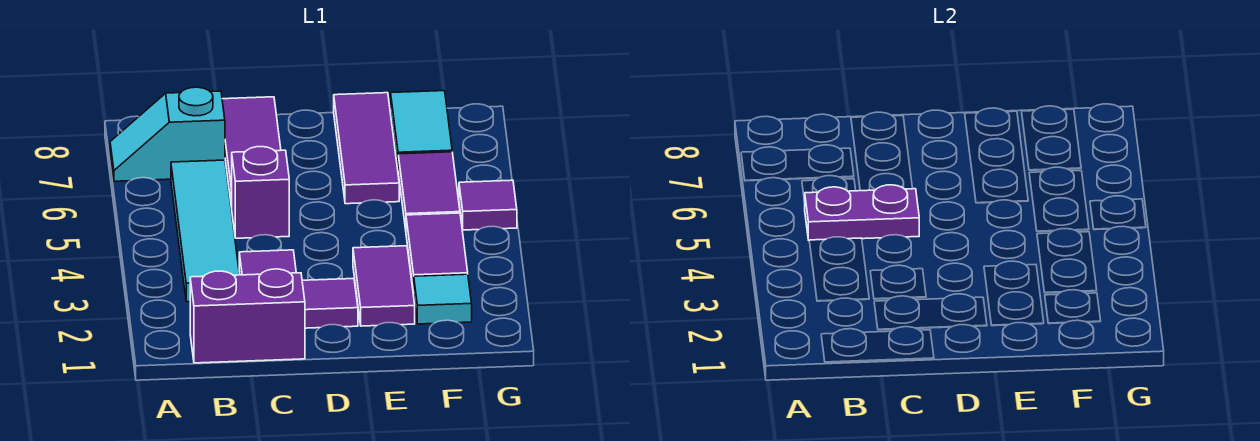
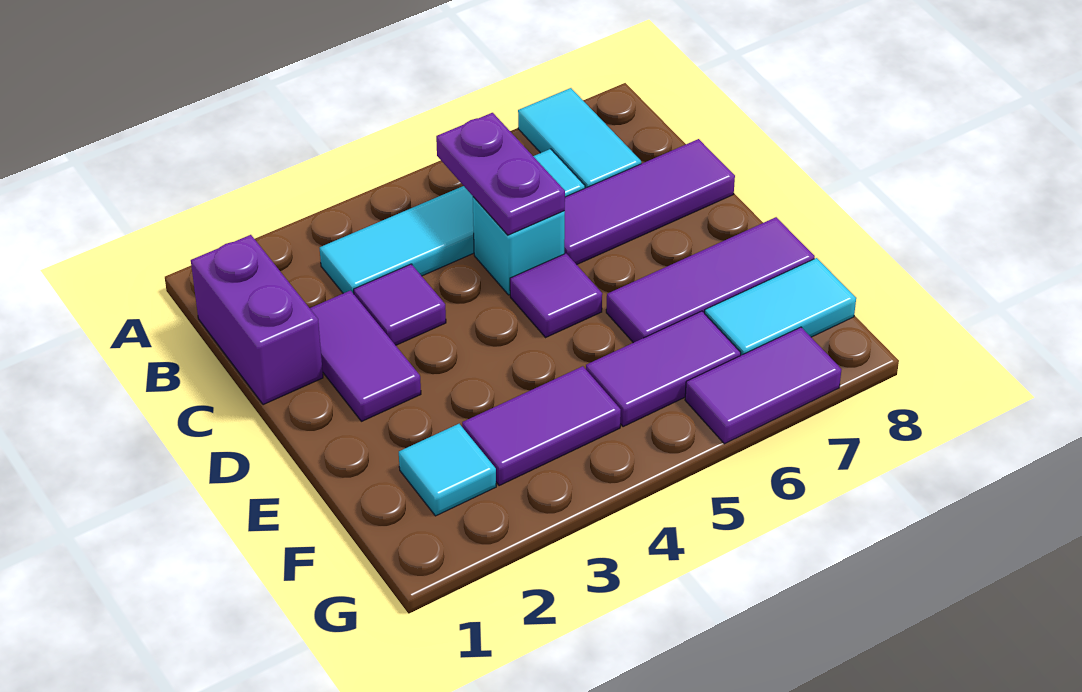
cyan 1x2 slope [110,87,225,181] -> cyan 1x2 tile [518,88,641,188]
purple 1x1 brick [231,147,289,238] -> cyan 1x1 brick [473,197,565,295]
purple 1x2 tile [353,246,415,326] -> purple 1x2 tile moved to [685,327,842,444]
purple 1x1 tile [459,180,517,230] -> purple 1x1 tile moved to [510,254,602,337]

